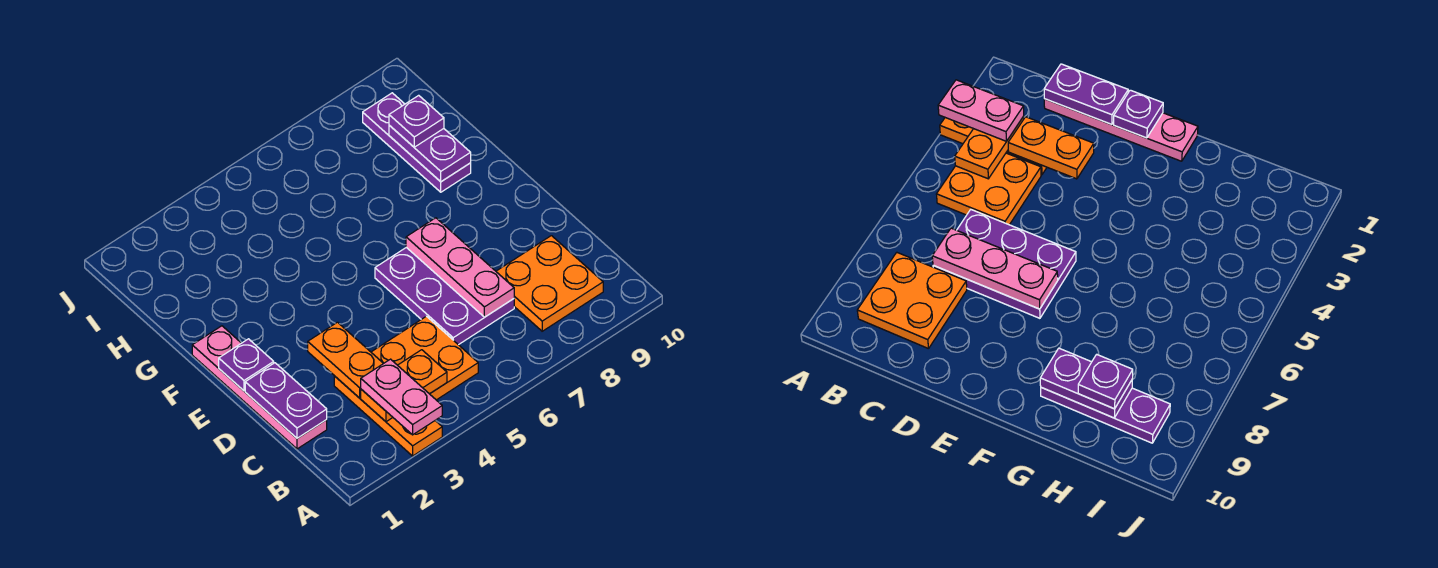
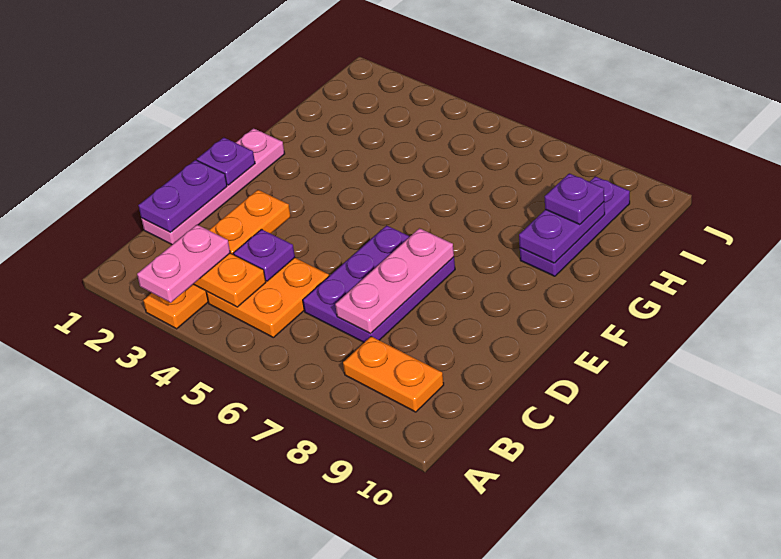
orange 2x2 plate [496,236,603,331] -> orange 1x2 plate [343,336,444,412]
none -> purple 1x1 plate [234,229,295,281]

